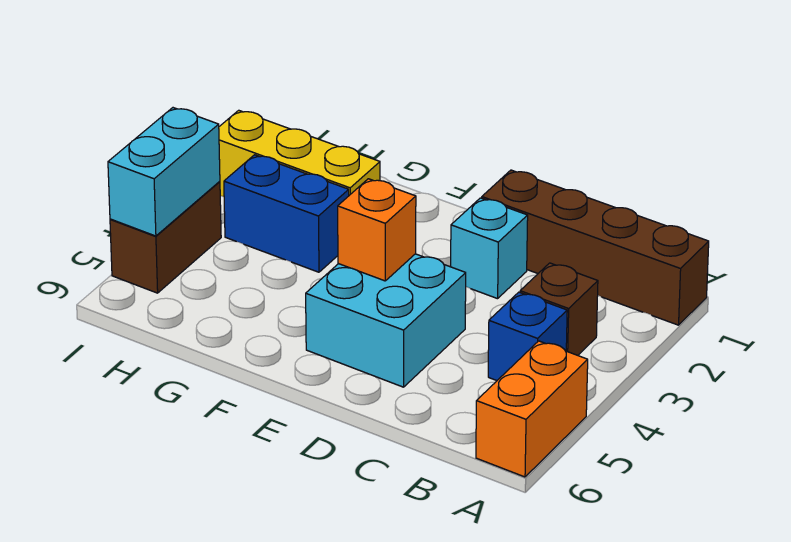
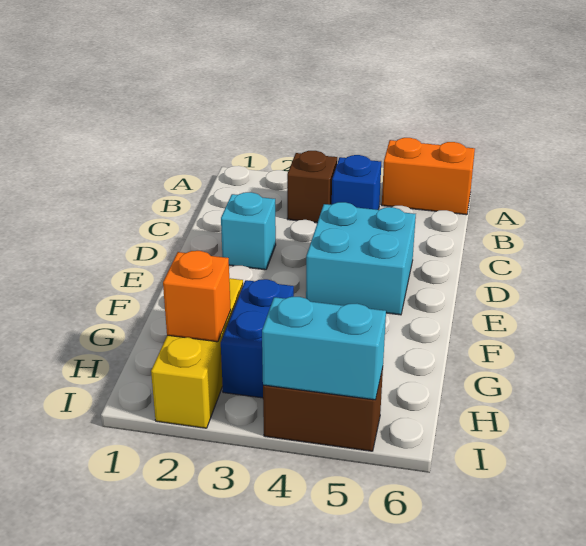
brown 1x4 brick [482,170,709,325] -> none
orange 1x1 brick [338,179,416,281] -> orange 1x1 brick moved to [163,251,231,342]

